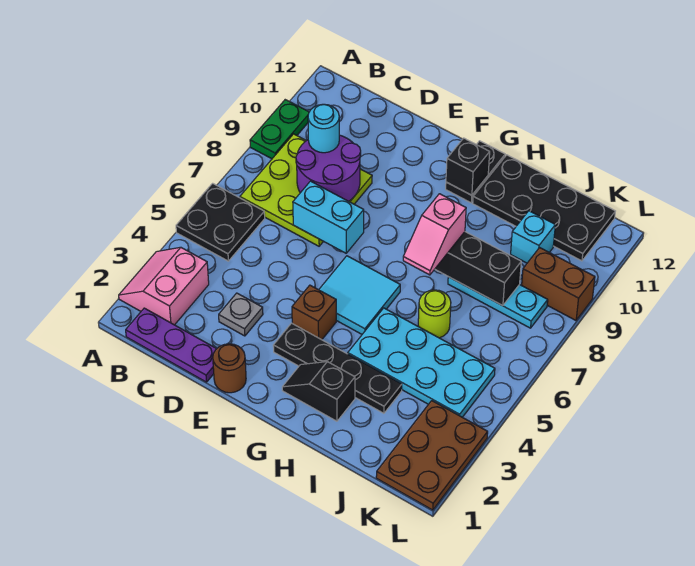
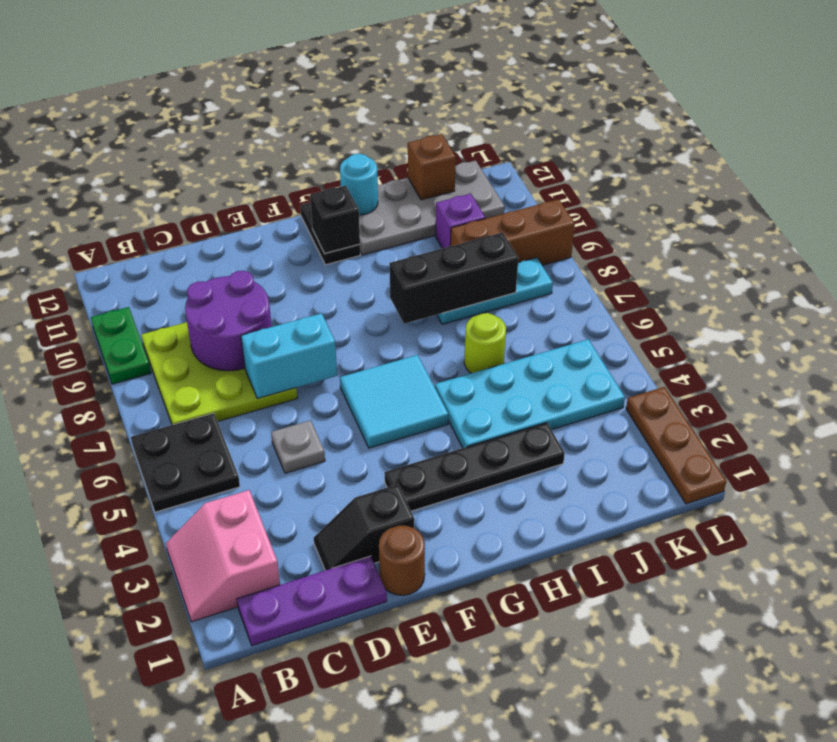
cyan 1x1 round brick [308,104,339,153] -> cyan 1x1 round brick moved to [340,154,378,215]
grey 1x1 plate [219,293,263,336] -> grey 1x1 plate moved to [271,420,325,473]
brown 1x1 brick [292,285,336,340] -> brown 1x1 brick moved to [408,134,456,200]
black 1x2 slope [282,362,355,421] -> black 1x2 slope moved to [314,484,414,570]
pink 1x2 slope [403,194,466,275] -> none
black 2x4 plate [473,155,615,261] -> grey 2x4 plate [359,160,505,255]
cyan 1x1 brick [511,211,555,263] -> purple 1x1 brick [436,194,485,249]
brown 2x3 plate [376,401,488,510] -> brown 1x3 plate [626,387,726,504]
brown 1x2 brick [522,248,595,320] -> brown 1x3 brick [450,199,575,265]

